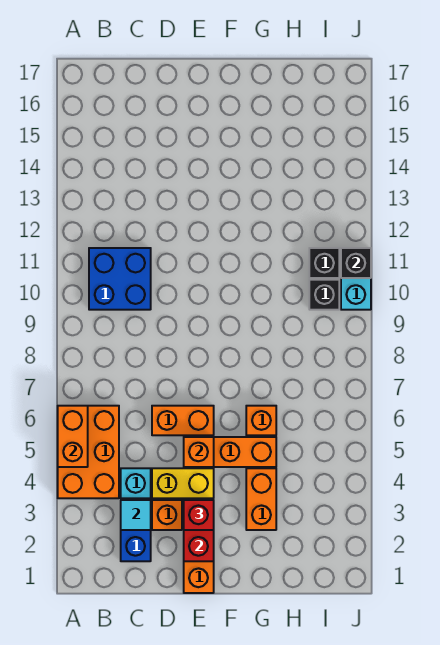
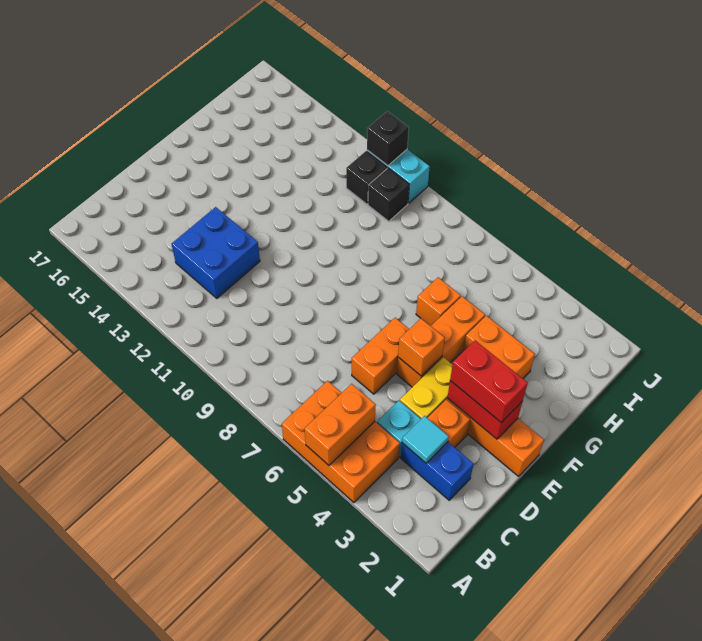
orange 1x2 brick [58,406,88,467] -> orange 1x2 brick turned to [304,384,376,465]
blue 2x2 brick [89,248,151,310] -> blue 2x2 brick moved to [171,207,260,298]
red 1x1 brick [184,500,214,530] -> red 1x2 brick [450,341,528,423]

